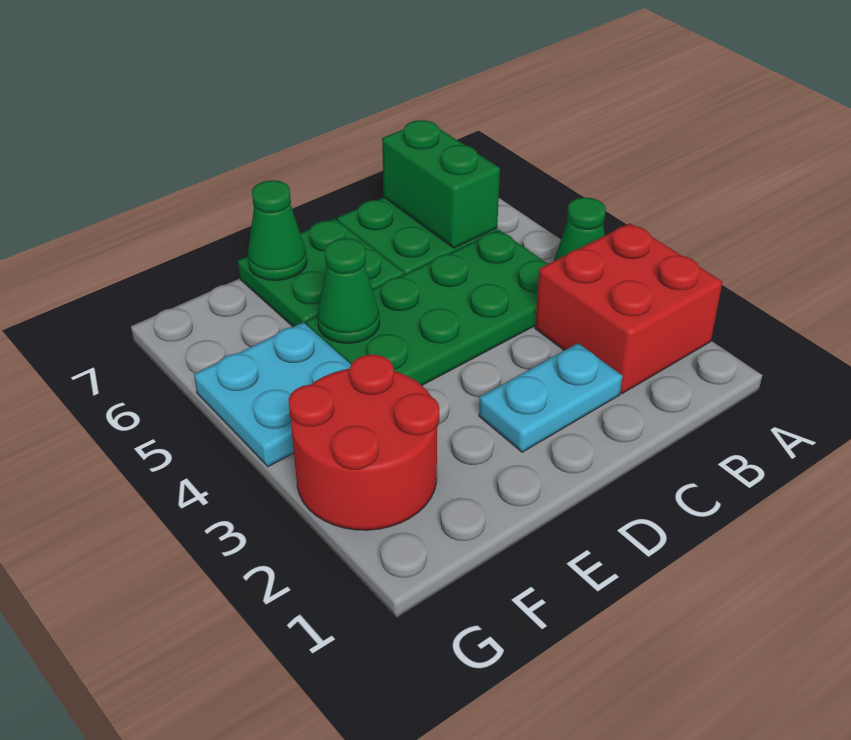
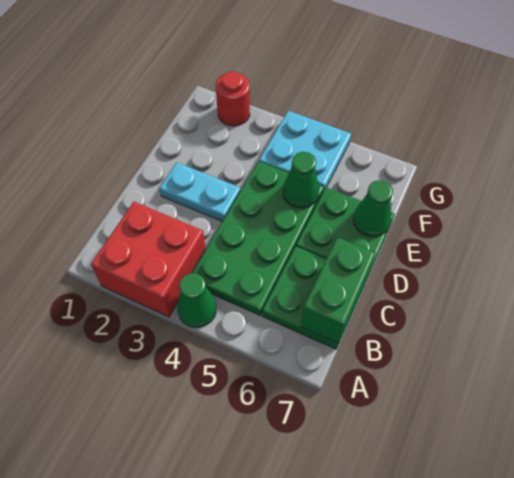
green 1x2 brick [382,120,500,248] -> green 1x2 brick turned to [301,237,375,343]
cyan 1x2 plate [479,343,622,452] -> cyan 1x2 plate turned to [159,162,241,221]
red 2x2 round brick [288,355,439,530] -> red 1x1 round brick [216,72,250,126]

